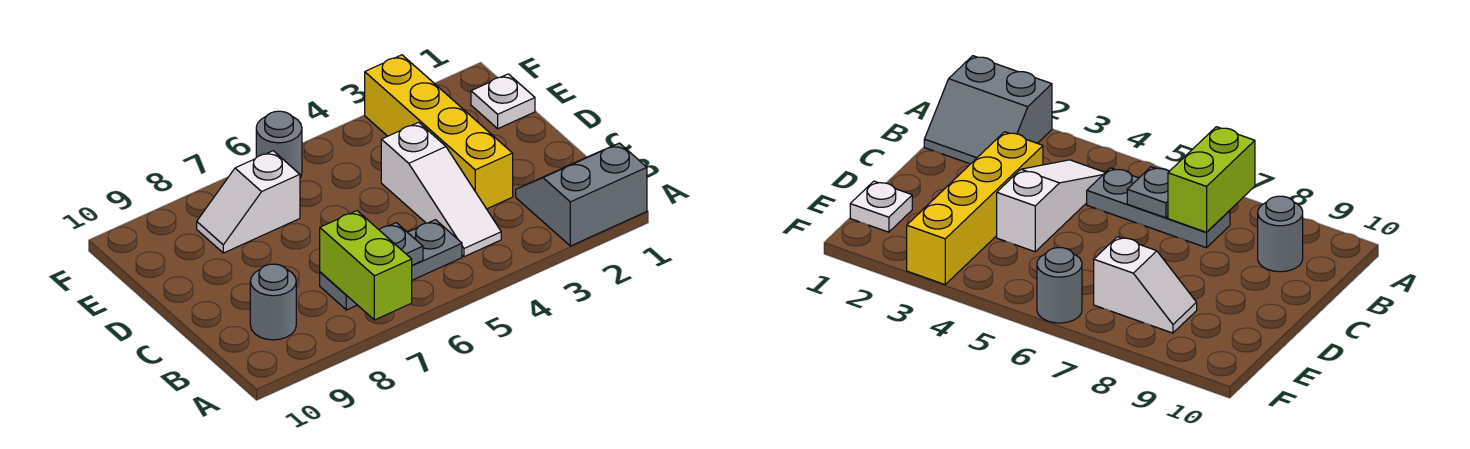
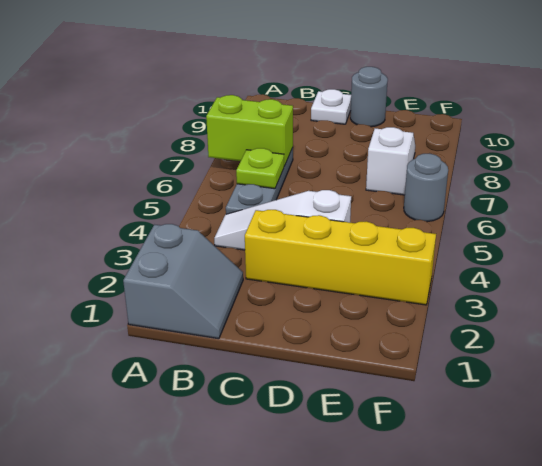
grey 1x1 plate [379,223,423,265] -> lime 1x1 plate [236,148,284,189]
grey 1x1 round brick [250,264,296,340] -> grey 1x1 round brick moved to [350,67,388,127]
white 1x1 plate [471,74,535,128] -> white 1x1 plate moved to [311,89,351,124]

